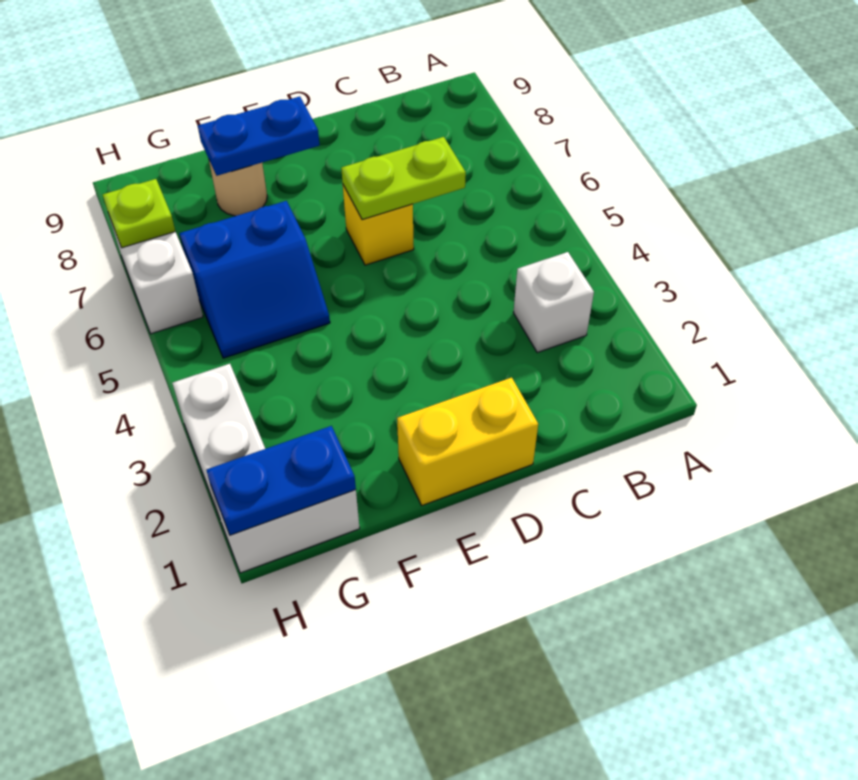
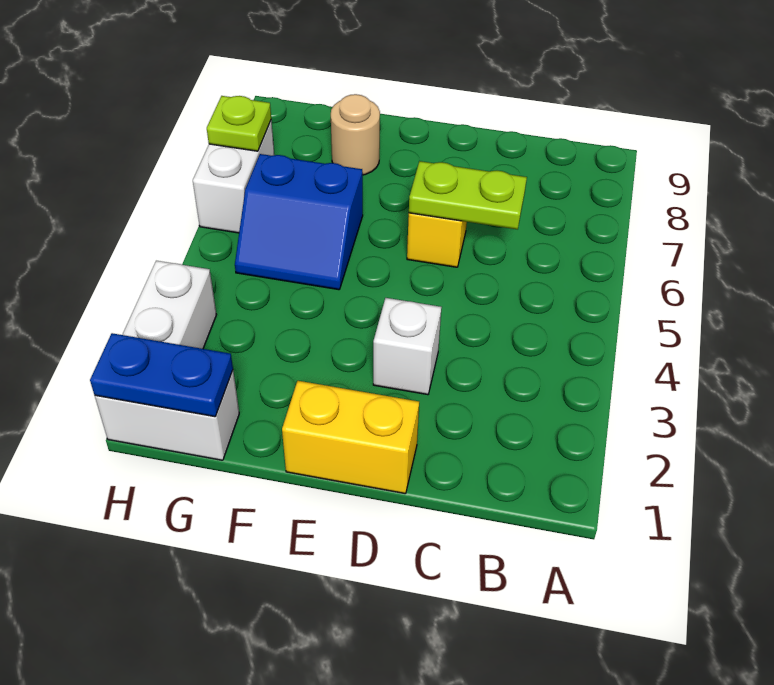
white 1x1 brick [513,252,594,352] -> white 1x1 brick moved to [373,298,442,395]
blue 1x2 plate [198,96,319,176] -> none

